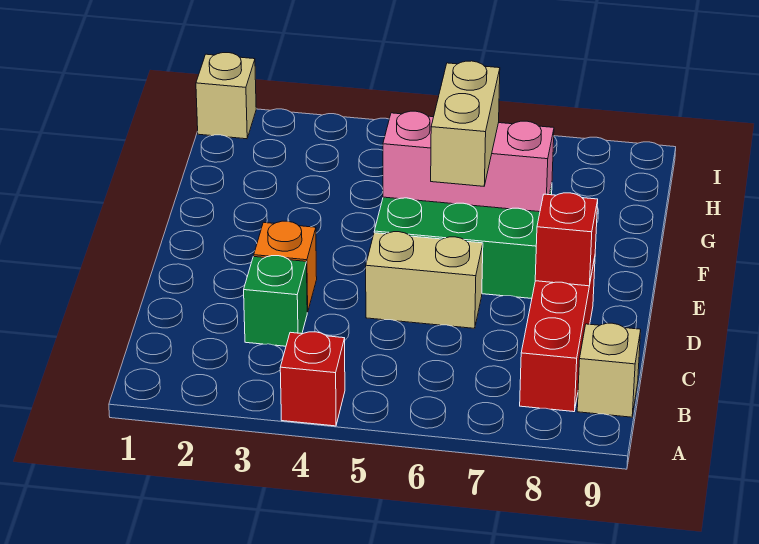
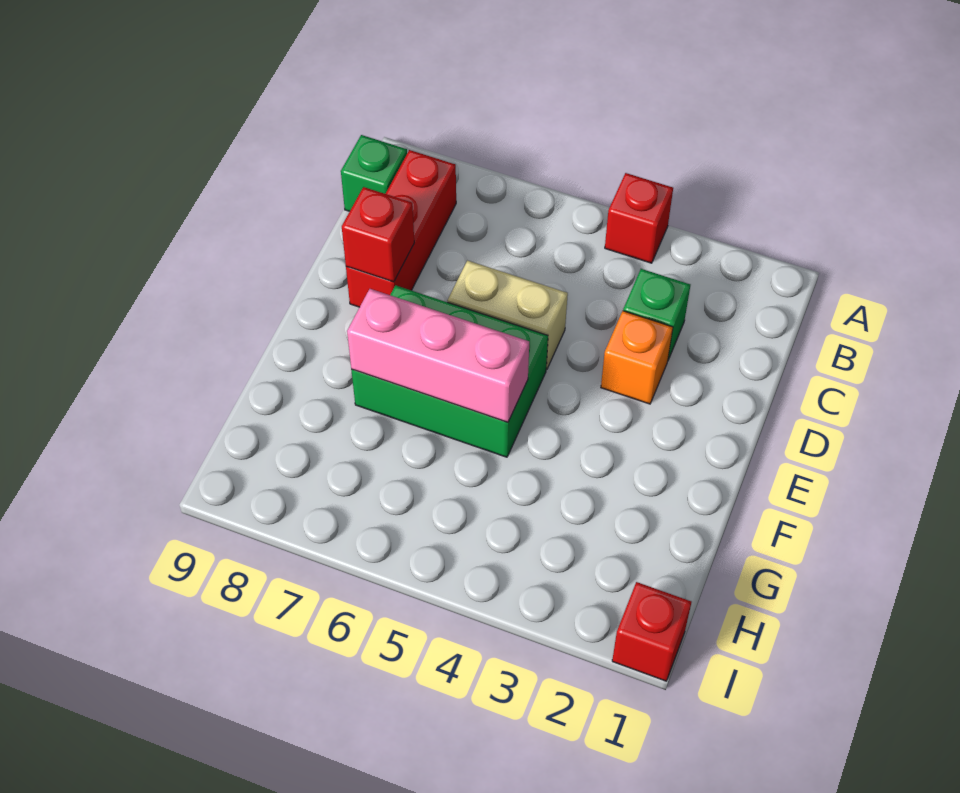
tan 1x1 brick [577,323,641,417] -> green 1x1 brick [341,135,407,211]
tan 1x2 brick [431,61,500,186] -> none
tan 1x1 brick [196,53,256,139] -> red 1x1 brick [612,582,691,681]

